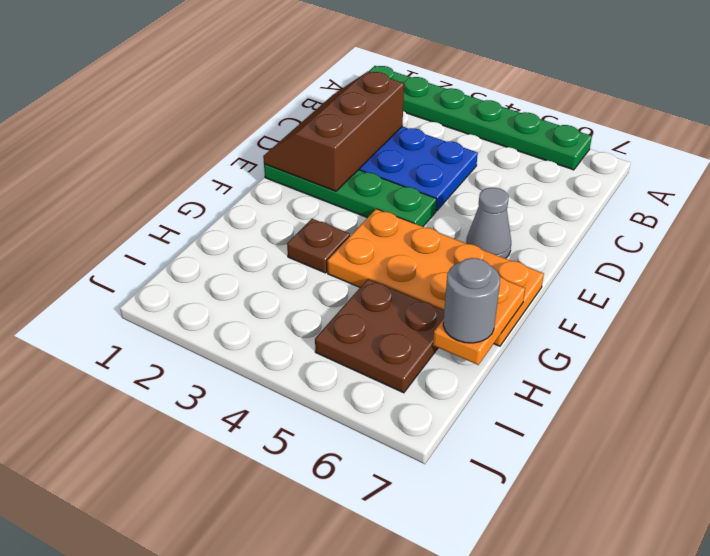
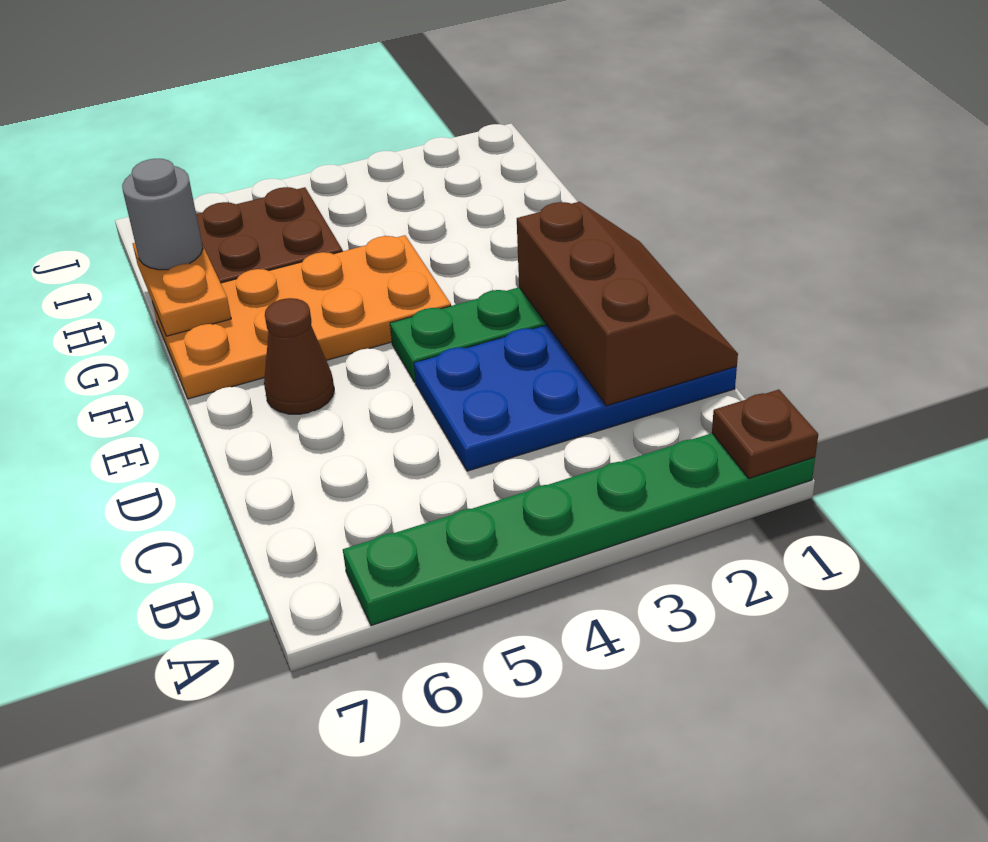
grey 1x1 cone [466,188,511,258] -> brown 1x1 cone [264,298,334,414]
brown 1x1 plate [287,219,350,273] -> brown 1x1 plate moved to [712,390,818,478]

